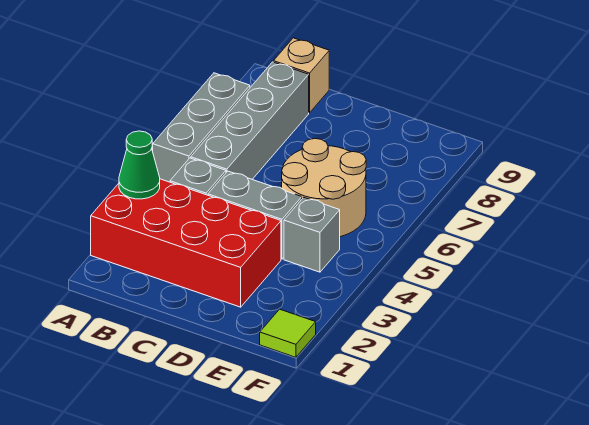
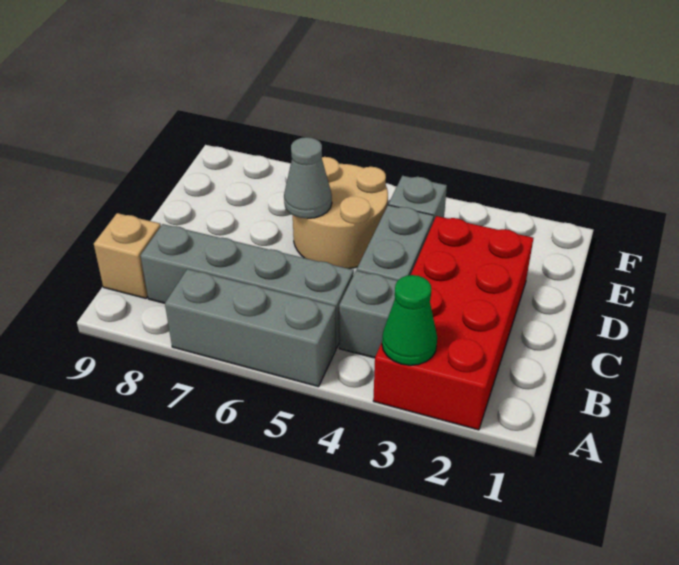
none -> grey 1x1 cone [284,137,332,219]
lime 1x1 tile [260,309,316,357] -> none

